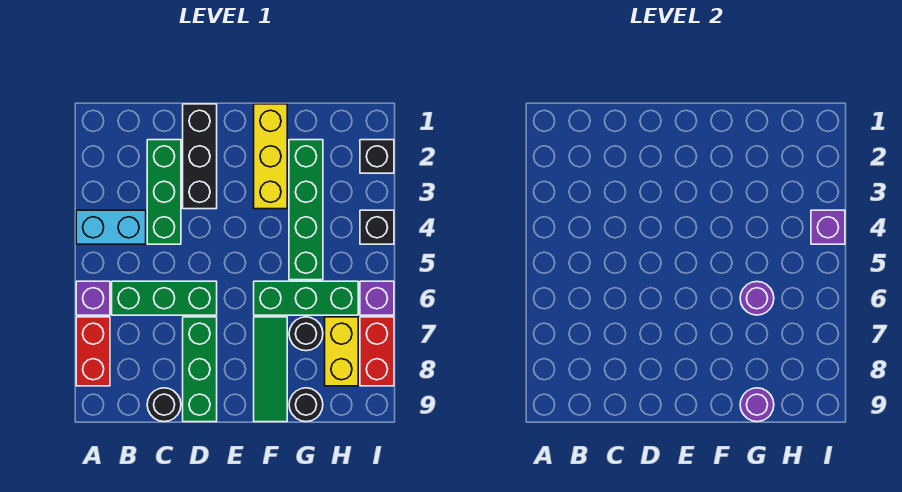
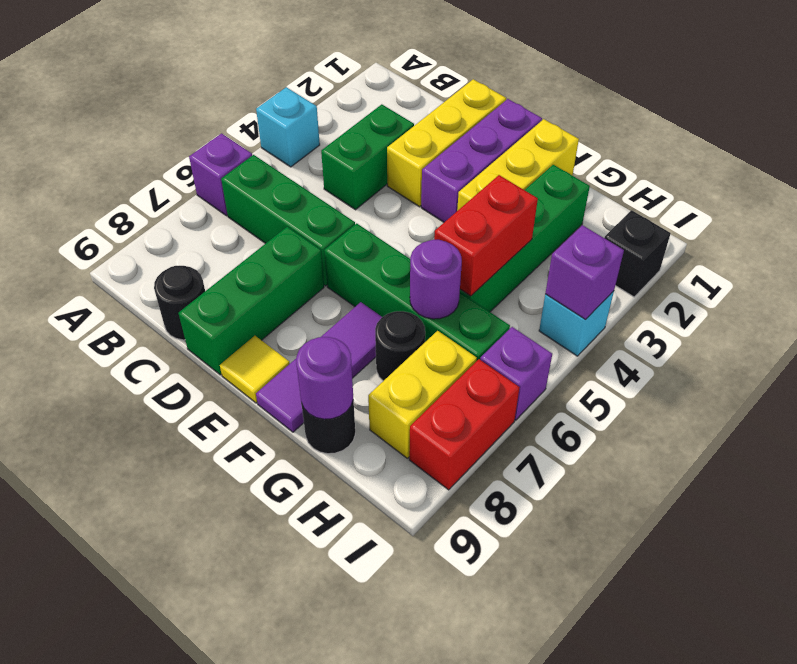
cyan 1x2 brick [76,210,146,244] -> cyan 1x1 brick [256,87,320,167]
red 1x2 brick [76,317,110,386] -> red 1x2 brick moved to [434,175,538,296]
green 1x3 brick [147,140,181,244] -> green 1x2 brick [321,104,414,210]
black 1x3 brick [183,104,217,209] -> yellow 1x3 brick [387,79,506,207]
none -> purple 1x3 brick [421,99,542,222]
none -> yellow 1x1 tile [220,336,290,403]
green 1x3 brick [254,281,358,315] -> green 1x4 brick [324,223,510,360]
green 1x3 tile [254,317,287,422] -> purple 1x3 tile [256,302,382,432]
black 1x1 brick [360,210,394,244] -> cyan 1x1 brick [539,291,614,356]

